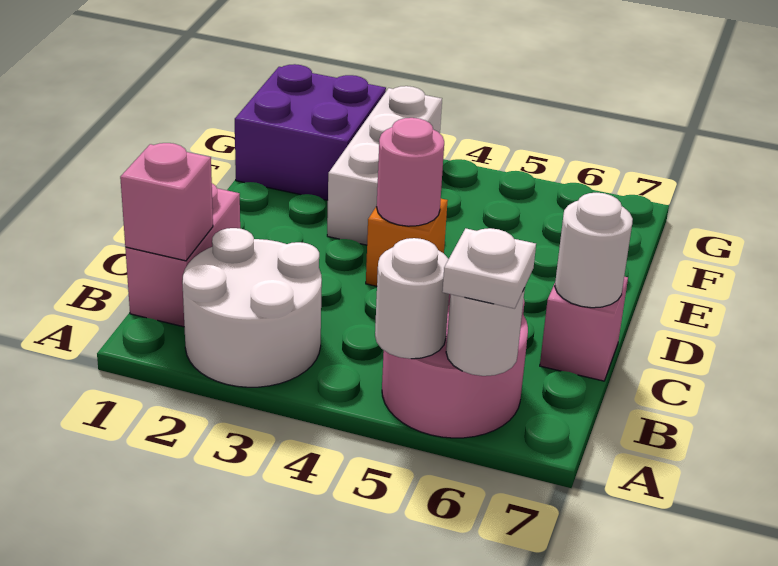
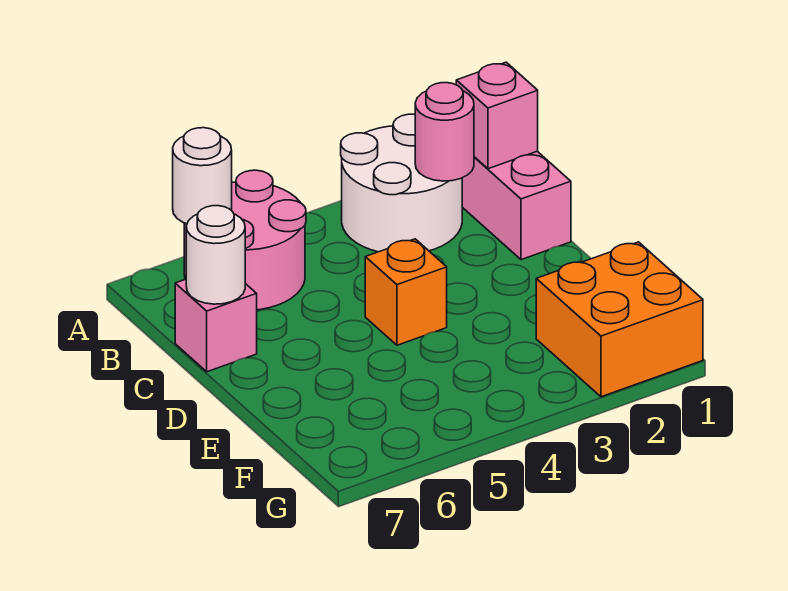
white 1x1 round brick [375,238,449,359] -> none
white 1x1 plate [442,228,536,309] -> none
pink 1x1 round brick [377,118,444,226] -> pink 1x1 round brick moved to [415,83,474,181]
white 1x3 brick [327,86,442,245] -> none
purple 2x2 brick [235,64,386,200] -> orange 2x2 brick [536,242,703,397]

